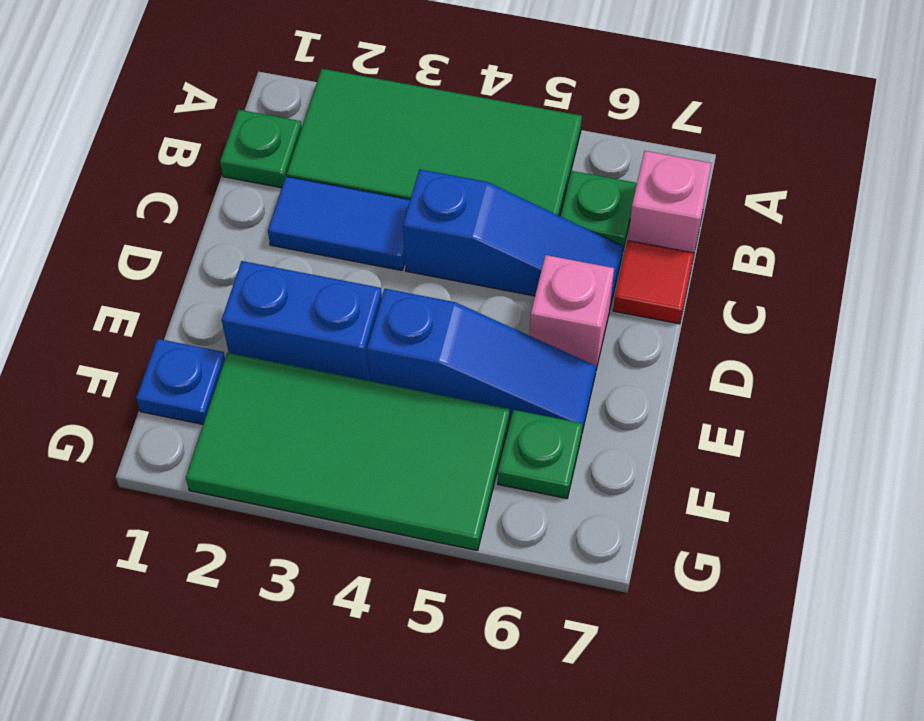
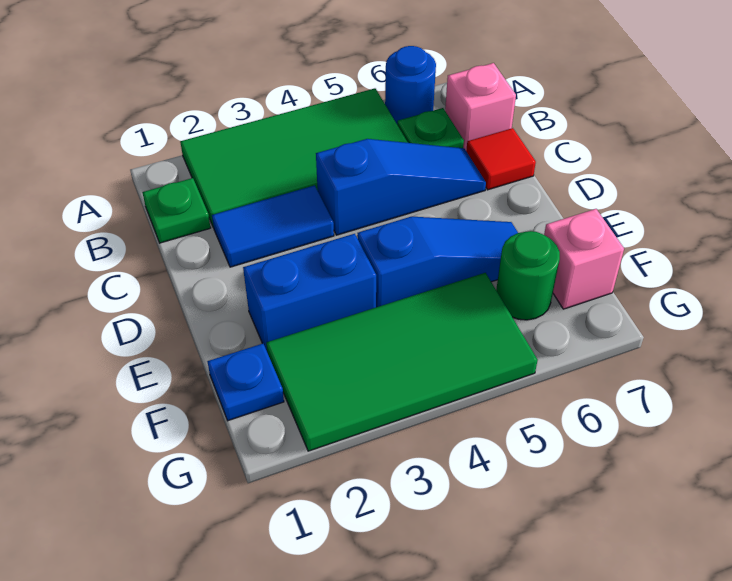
none -> blue 1x1 round brick [385,46,436,123]
pink 1x1 brick [530,255,614,369] -> pink 1x1 brick moved to [544,209,624,309]
green 1x1 plate [498,410,583,498] -> green 1x1 round brick [496,231,560,320]

